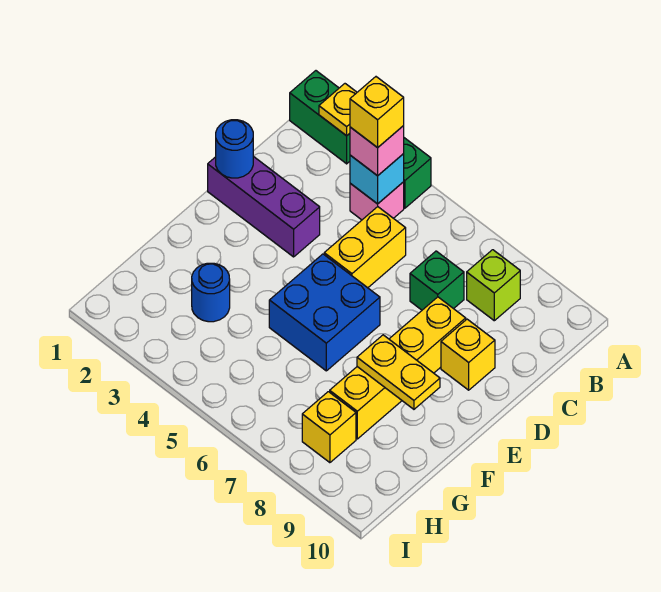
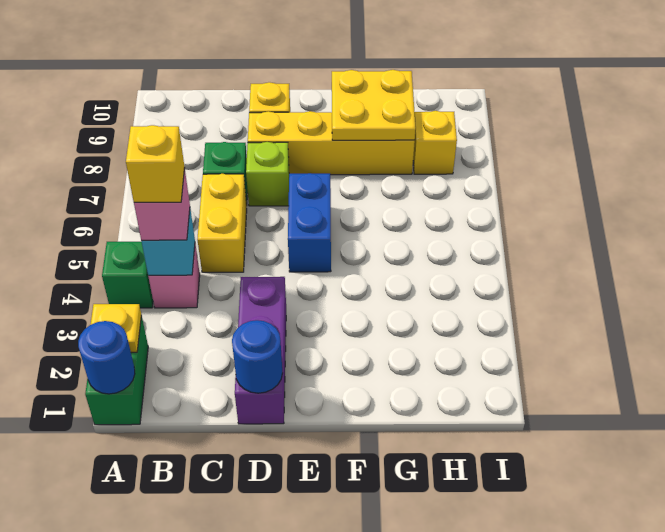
lime 1x1 brick [467,250,520,321] -> lime 1x1 brick moved to [246,142,289,206]
yellow 1x2 brick [324,207,406,288] -> yellow 1x2 brick turned to [197,174,247,272]
blue 2x2 brick [269,254,380,371] -> blue 1x2 brick [288,173,331,272]
yellow 1x2 plate [357,335,440,409] -> yellow 2x2 plate [332,70,416,140]
blue 1x1 round brick [192,263,230,322] -> blue 1x1 round brick moved to [78,321,135,394]

